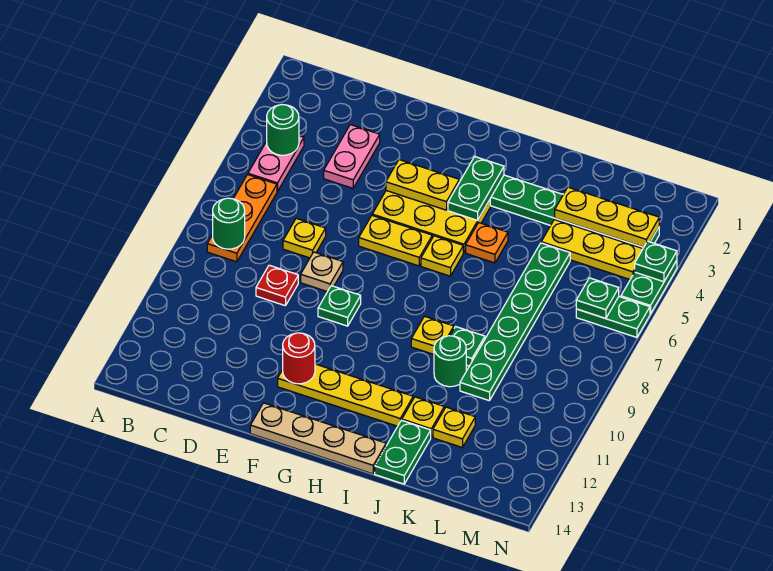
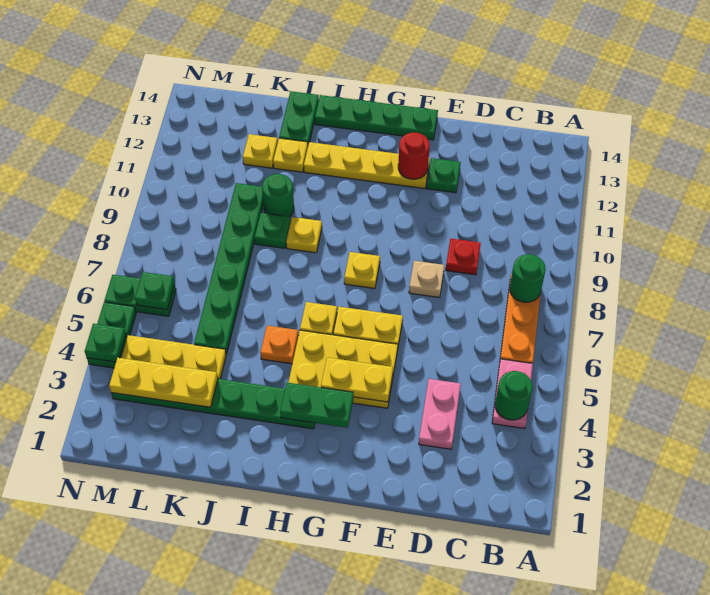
yellow 1x1 plate [283,218,326,258] -> yellow 1x1 plate moved to [344,252,380,288]
green 1x1 plate [318,286,361,326] -> green 1x1 plate moved to [427,158,461,193]
tan 1x4 plate [250,403,386,474] -> green 1x4 plate [315,95,438,140]
green 1x2 plate [448,157,504,221] -> green 1x2 plate turned to [280,383,353,428]

